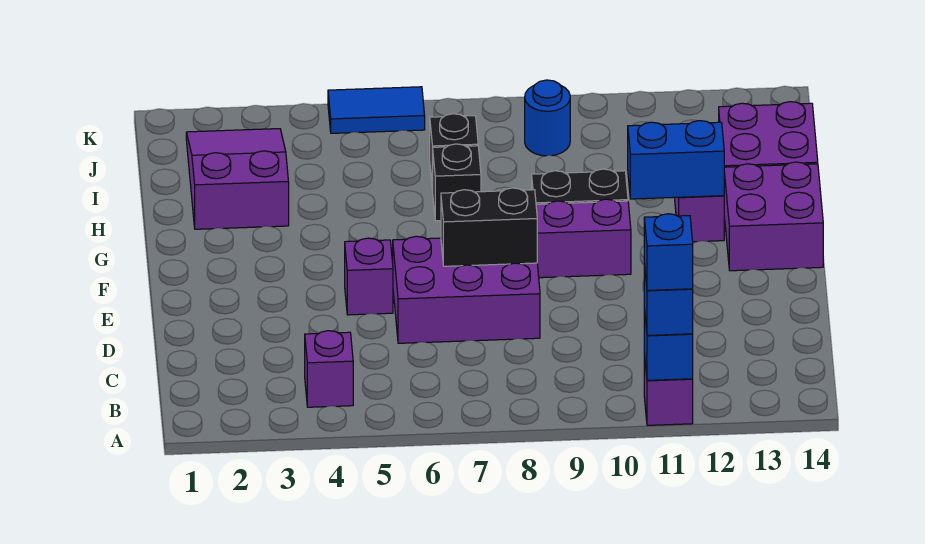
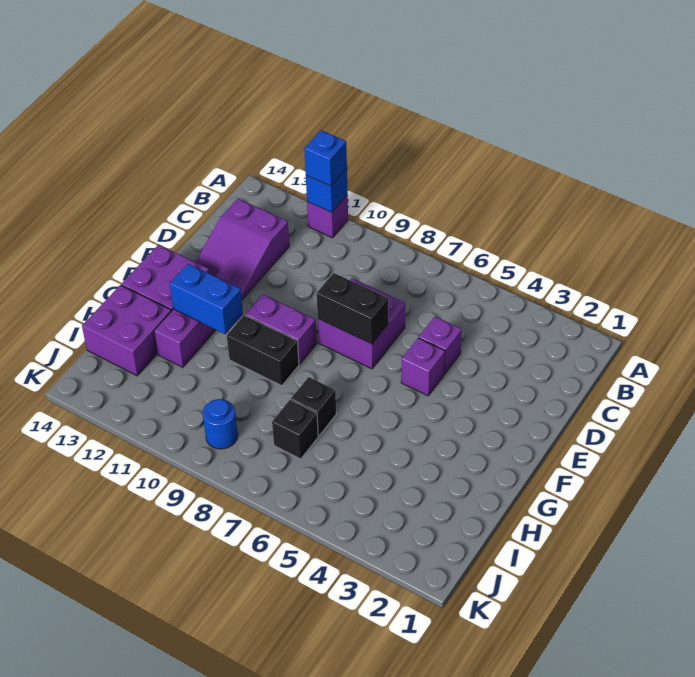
blue 1x1 brick [644,214,693,290] -> none
purple 1x1 brick [305,331,353,407] -> purple 1x1 brick moved to [419,317,462,374]
purple 2x3 brick [393,236,540,343] -> purple 2x2 brick [318,278,405,369]
purple 2x3 slope [186,129,289,229] -> purple 2x3 slope moved to [196,199,289,300]
blue 1x2 tile [328,87,425,133] -> none

